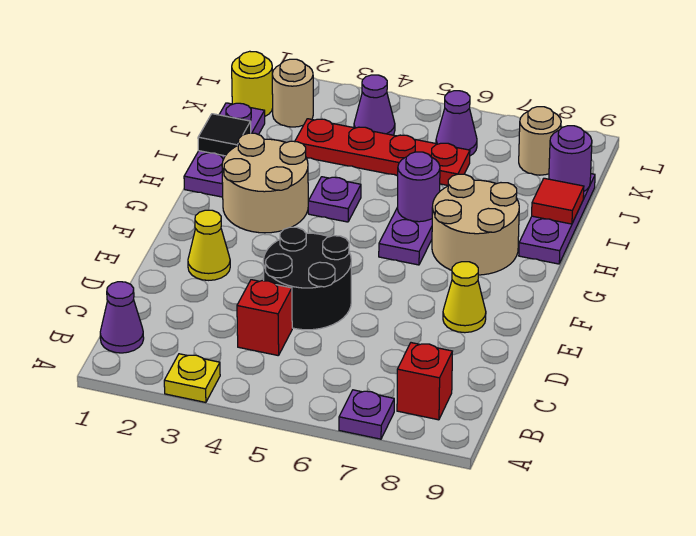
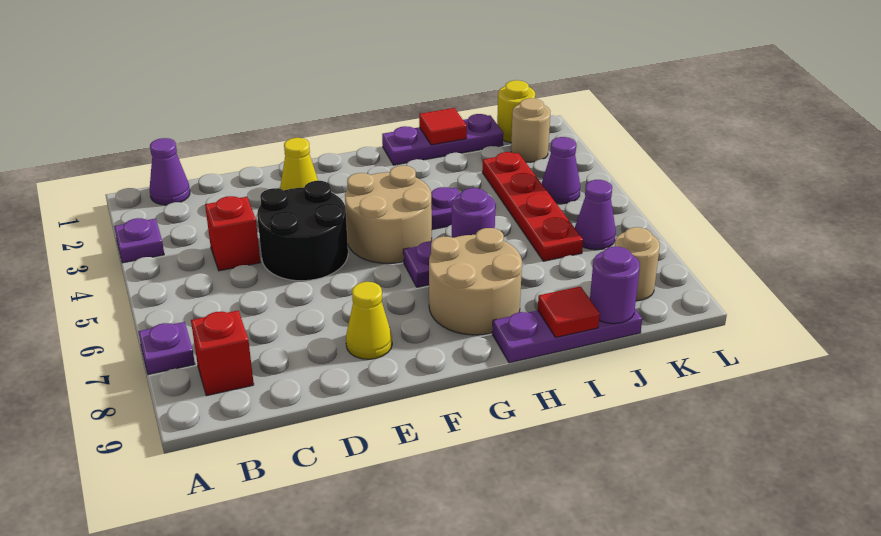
yellow 1x1 plate [164,354,220,402] -> purple 1x1 plate [114,218,164,263]
tan 2x2 round brick [222,133,308,233] -> tan 2x2 round brick moved to [345,166,432,264]
black 1x1 tile [198,114,251,156] -> red 1x1 tile [419,108,467,145]

